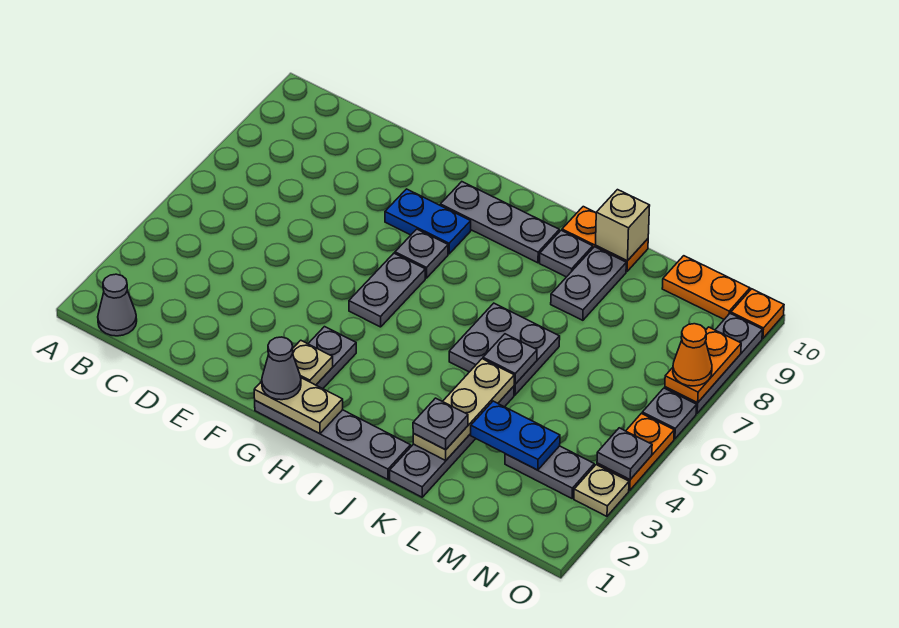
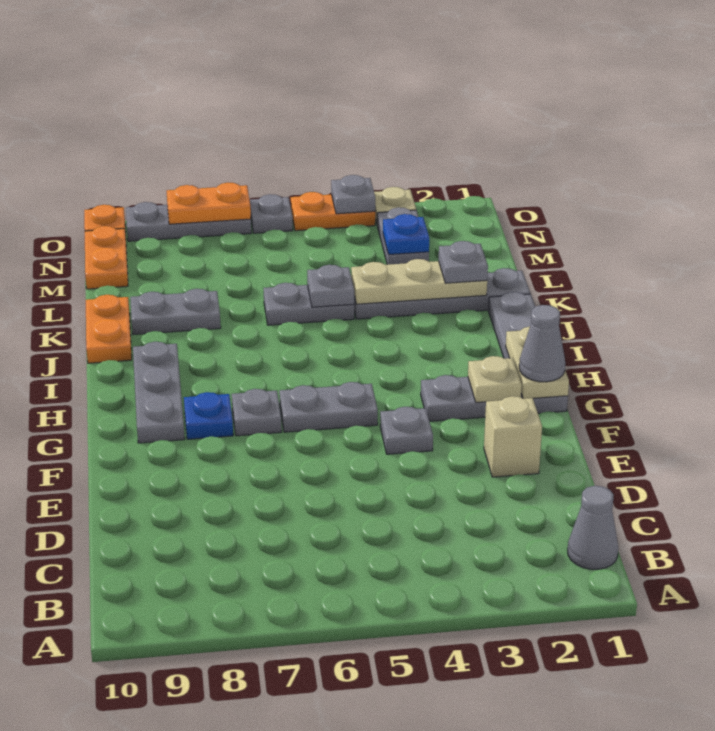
blue 1x2 plate [385,189,471,254] -> blue 1x1 plate [184,392,233,439]
grey 2x2 plate [449,303,560,395] -> grey 1x2 plate [264,283,354,325]
grey 1x1 plate [540,230,593,277] -> grey 1x1 plate moved to [380,407,433,454]
tan 1x1 brick [596,190,650,261] -> tan 1x1 brick moved to [484,396,542,477]
blue 1x2 plate [471,401,560,470] -> blue 1x1 plate [383,214,429,255]
orange 1x1 cone [673,324,712,386] -> none

